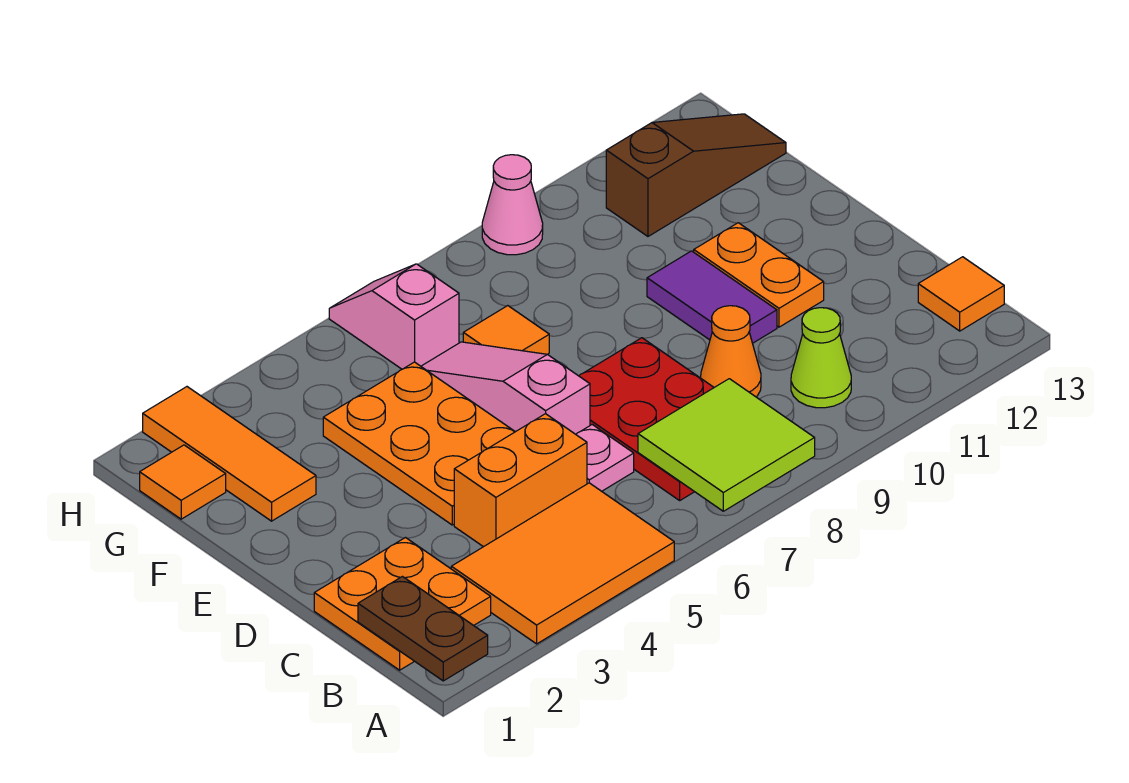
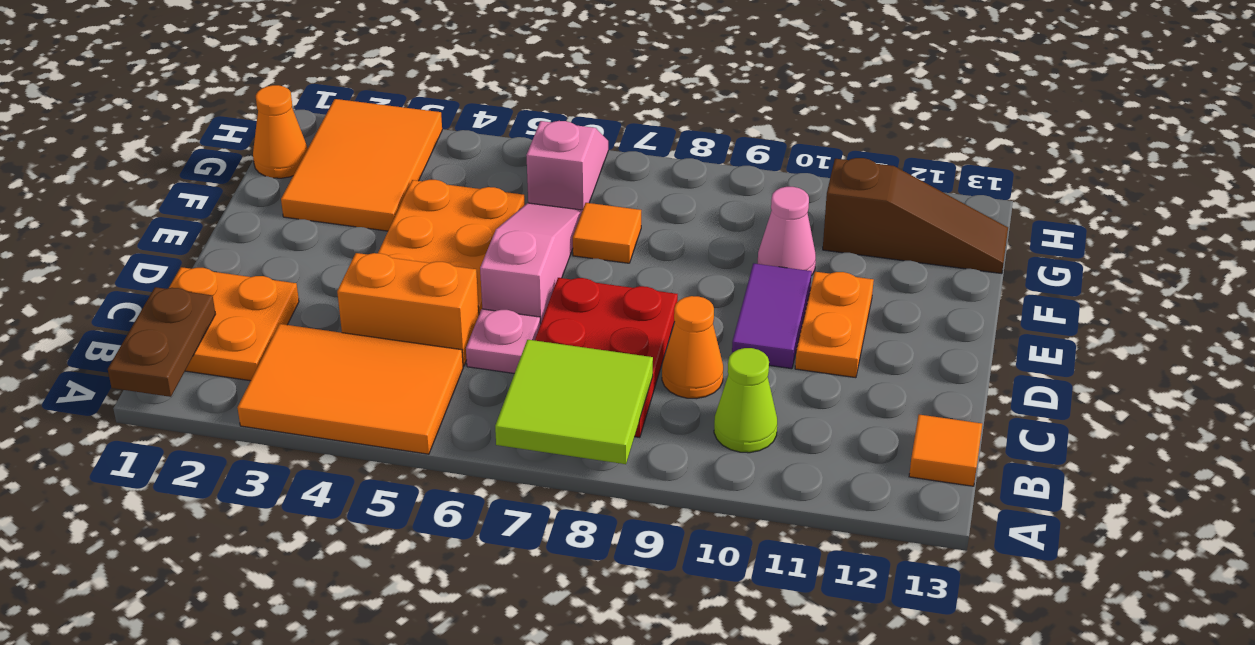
orange 1x3 tile [143,387,316,521] -> orange 2x3 tile [281,99,442,231]
orange 1x1 tile [140,445,226,519] -> orange 1x1 cone [253,85,308,178]
pink 1x1 cone [482,155,543,255] -> pink 1x1 cone moved to [758,187,816,276]

